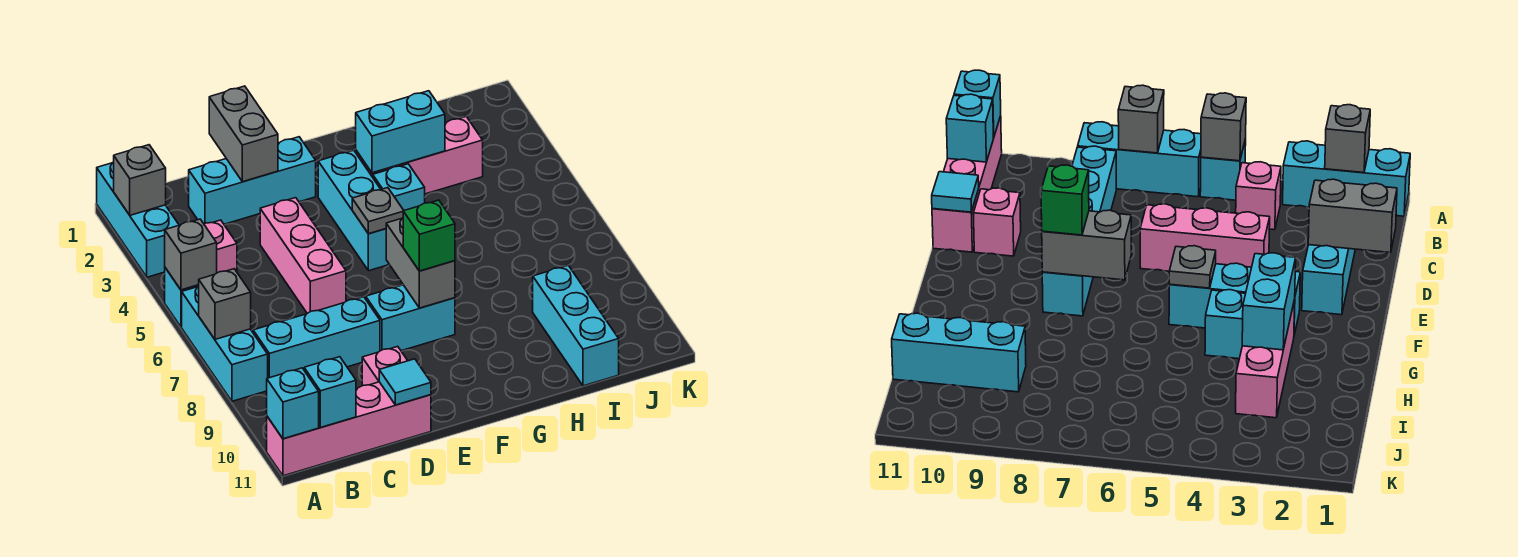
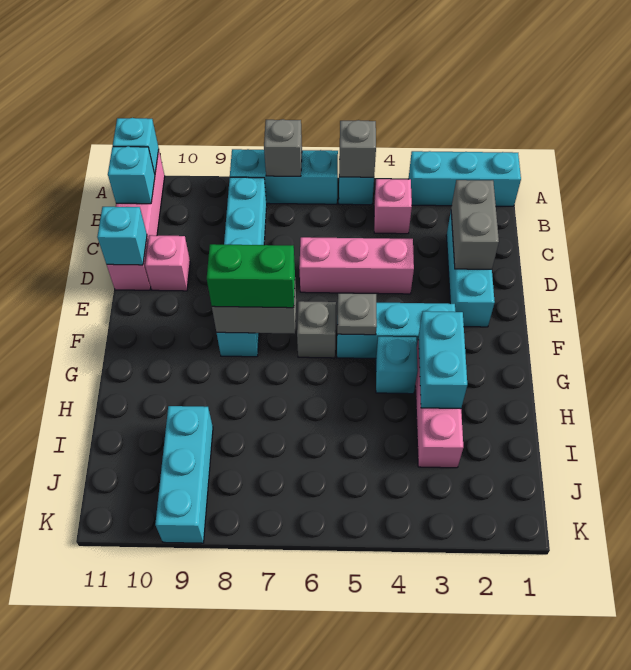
grey 1x1 brick [114,145,166,215] -> grey 1x1 brick moved to [297,301,336,358]
grey 1x2 brick [209,86,278,182] -> grey 1x2 brick turned to [451,180,499,269]
cyan 1x1 tile [379,359,431,405] -> cyan 1x1 brick [97,207,147,265]
green 1x1 brick [403,200,455,271] -> green 1x2 brick [207,244,295,308]
cyan 1x3 brick [533,265,619,386] -> cyan 1x3 brick turned to [155,406,213,543]

